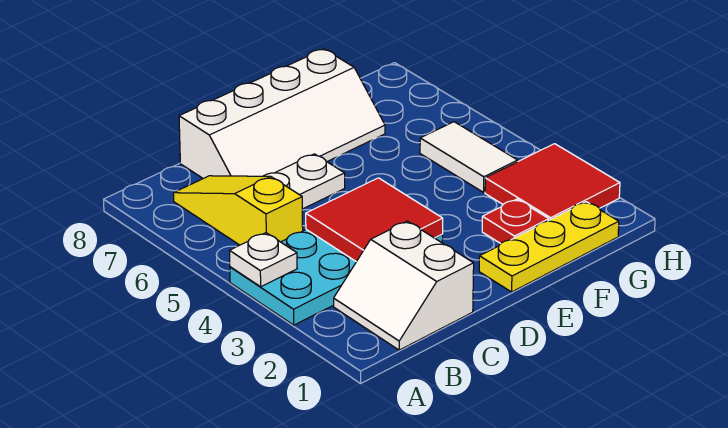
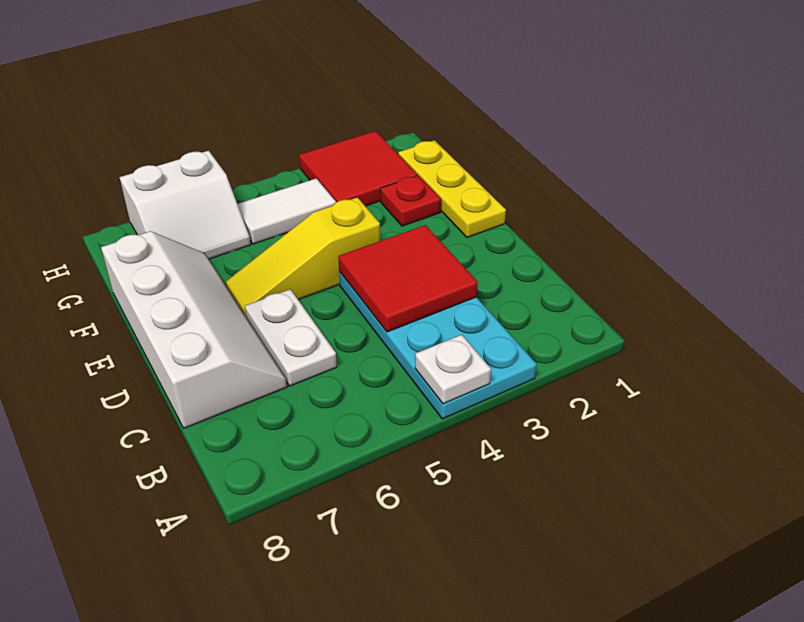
white 2x2 slope [334,221,474,350] -> white 2x2 slope moved to [119,151,251,259]
yellow 1x3 slope [173,176,303,245] -> yellow 1x3 slope moved to [226,197,380,316]

